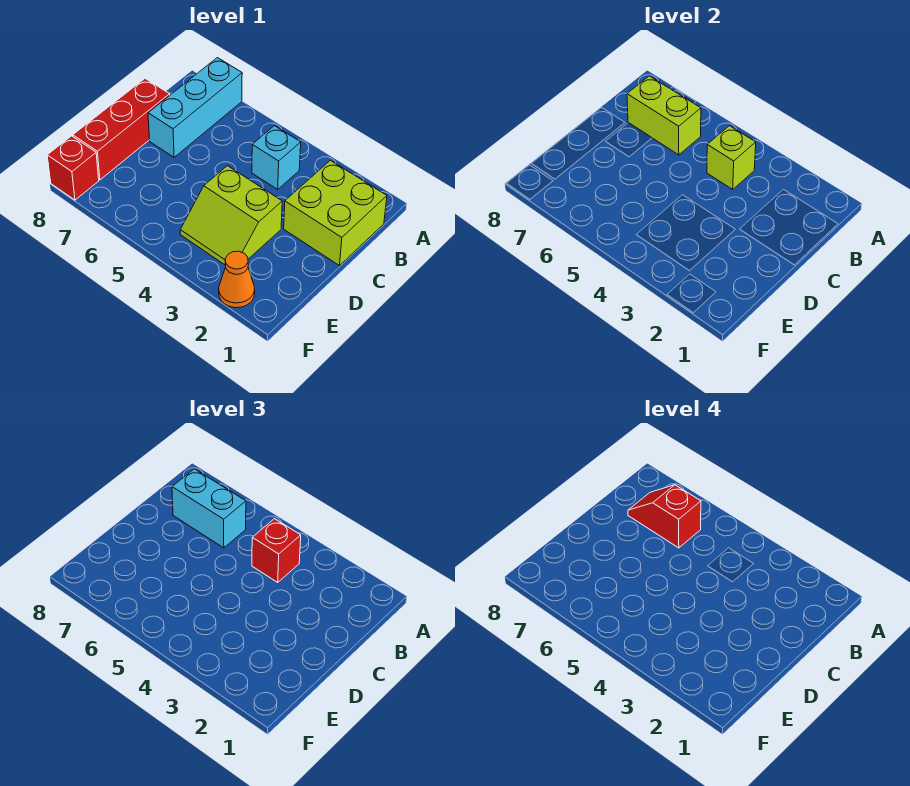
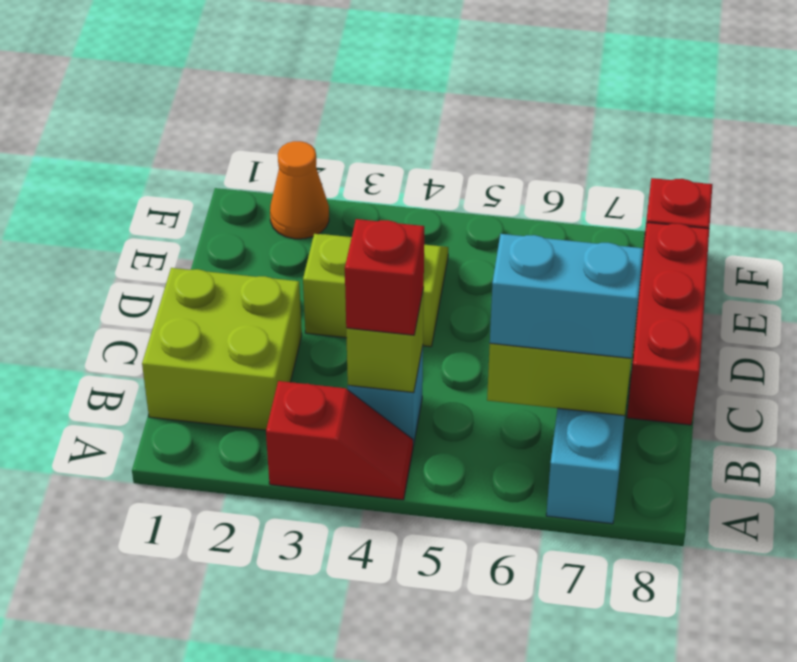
red 1x2 slope [628,485,701,548] -> red 1x2 slope moved to [266,381,413,500]

